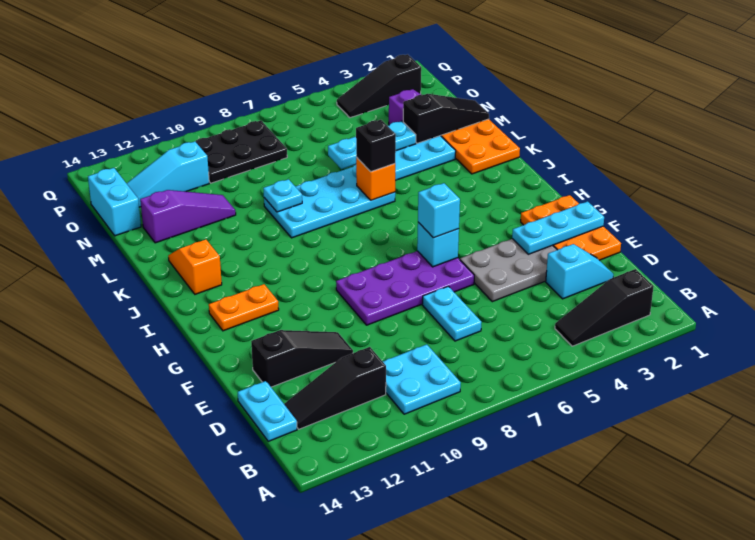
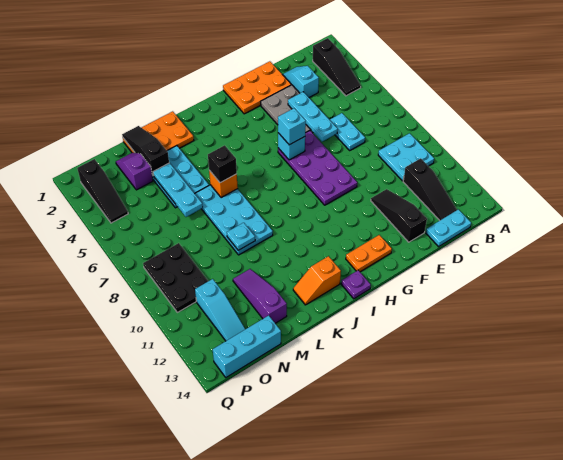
cyan 1x2 plate [422,286,481,341] -> cyan 1x2 plate turned to [330,113,365,150]
cyan 1x3 plate [512,201,604,254] -> cyan 1x3 plate moved to [288,92,338,142]
orange 1x2 plate [209,284,279,331] -> orange 1x2 plate turned to [346,235,392,272]
none -> purple 1x1 plate [341,270,371,299]
cyan 1x2 brick [88,168,141,236] -> cyan 1x3 brick [213,315,281,377]

